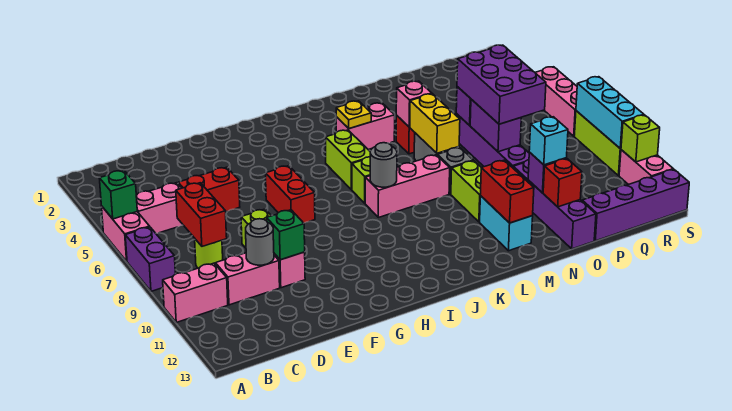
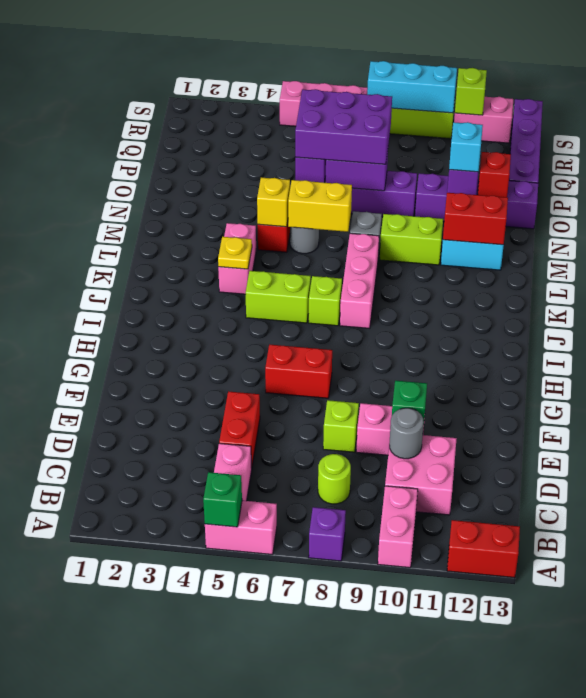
purple 1x2 brick [125,227,175,291] -> purple 1x1 brick [309,507,346,561]
red 1x2 brick [176,183,227,246] -> red 1x2 brick moved to [447,520,520,578]
pink 1x2 brick [216,253,280,305] -> pink 2x2 brick [385,435,457,515]
grey 1x1 round brick [370,143,397,187] -> none
pink 1x1 brick [396,81,432,127] -> yellow 1x1 brick [257,178,290,227]

